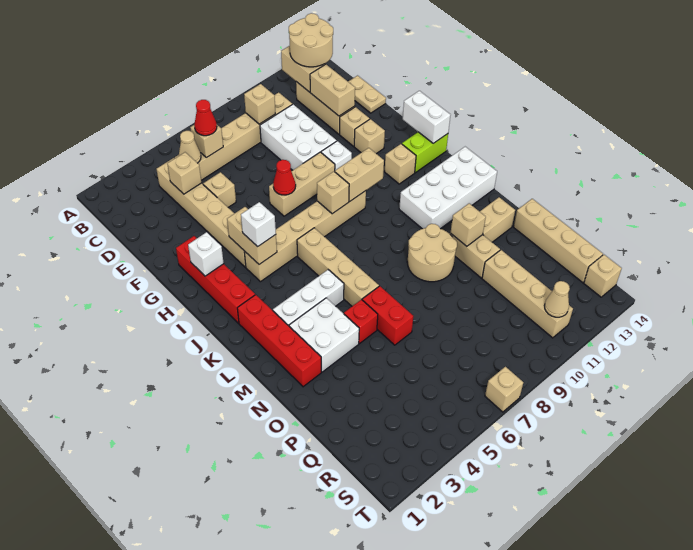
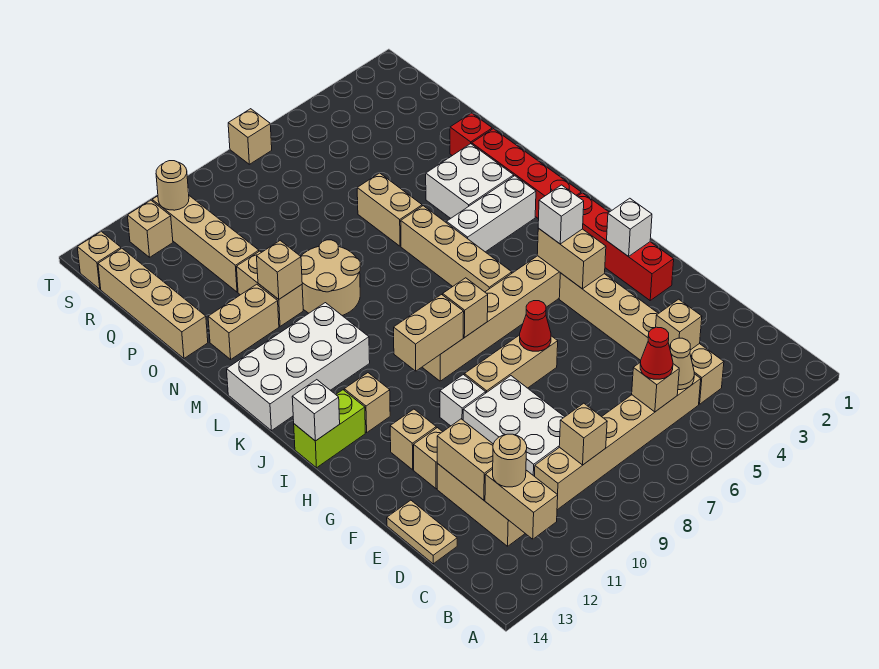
tan 2x2 round brick [289,13,333,67] -> tan 1x1 round brick [493,434,527,487]
tan 1x1 brick [203,172,236,207] -> tan 1x1 brick moved to [127,200,173,257]
white 1x2 brick [403,91,450,143] -> white 1x1 brick [292,380,340,441]
red 1x1 brick [344,299,378,343] -> red 1x1 brick moved to [450,113,492,156]
red 1x2 brick [362,286,413,345] -> tan 1x2 brick [357,173,422,246]
tan 1x1 cone [544,281,570,317] -> tan 1x1 round brick [156,161,189,210]

